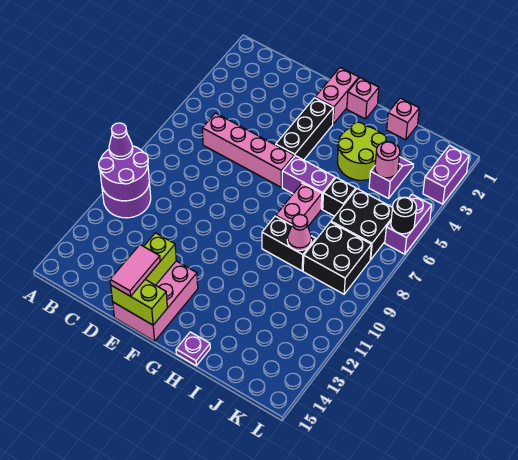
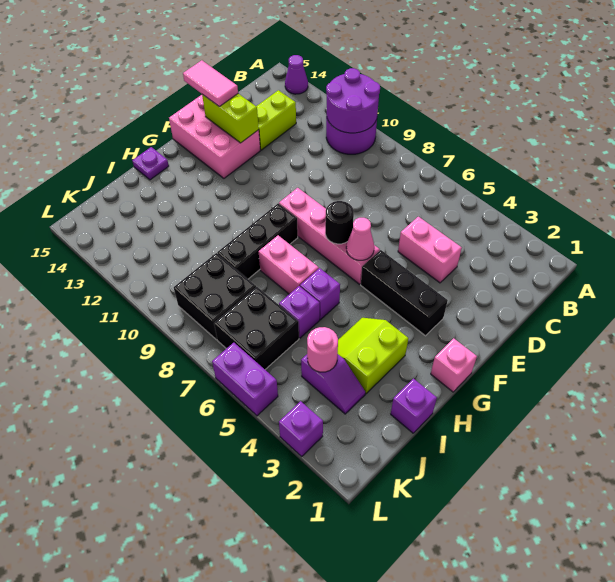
purple 1x1 cone [109,123,133,159] -> purple 1x1 cone moved to [285,55,308,94]
pink 1x4 brick [202,113,294,187] -> pink 1x4 brick turned to [279,188,380,284]
lime 1x2 brick [111,280,167,325] -> lime 1x2 brick moved to [256,90,296,150]
pink 1x2 brick [315,68,359,124] -> pink 1x2 brick moved to [398,217,462,283]
purple 1x2 brick [282,156,335,209] -> purple 1x1 brick [300,268,340,320]
lime 2x2 round brick [337,122,386,180] -> lime 2x2 slope [338,318,408,394]
black 1x2 brick [262,216,316,271] -> black 1x3 brick [217,204,298,279]
pink 1x1 brick [387,98,419,140] -> purple 1x1 brick [391,378,437,433]
black 1x1 brick [323,178,356,216] -> purple 1x1 brick [279,286,320,338]
pink 1x1 cone [287,215,311,251] -> pink 1x1 cone moved to [346,218,374,260]
purple 1x2 brick [423,146,469,204] -> purple 1x1 brick [279,401,323,456]
black 1x1 round brick [391,197,417,234] -> black 1x1 round brick moved to [325,201,354,244]

